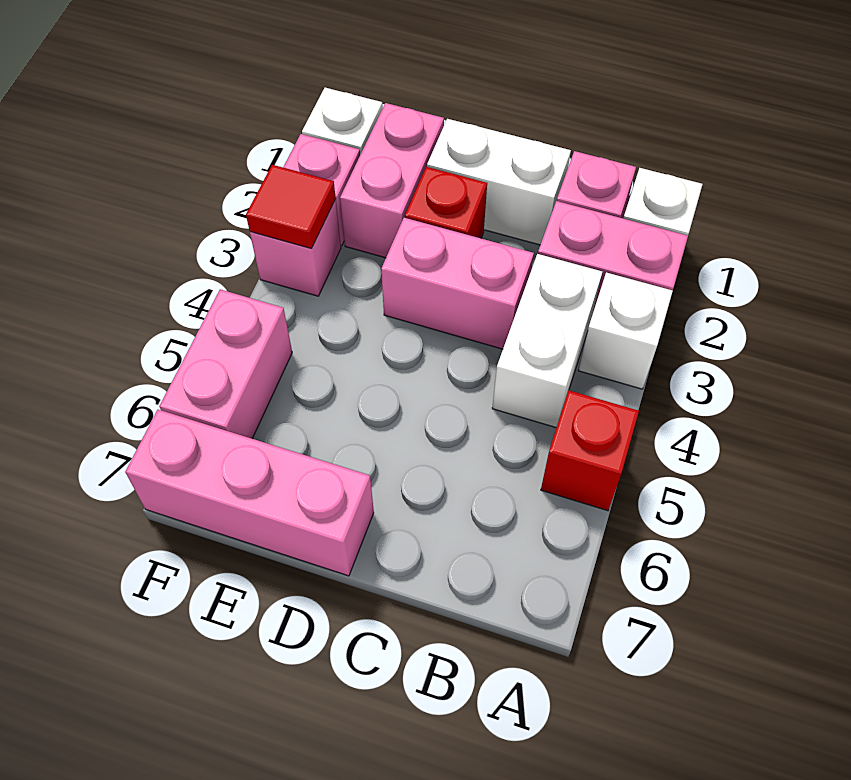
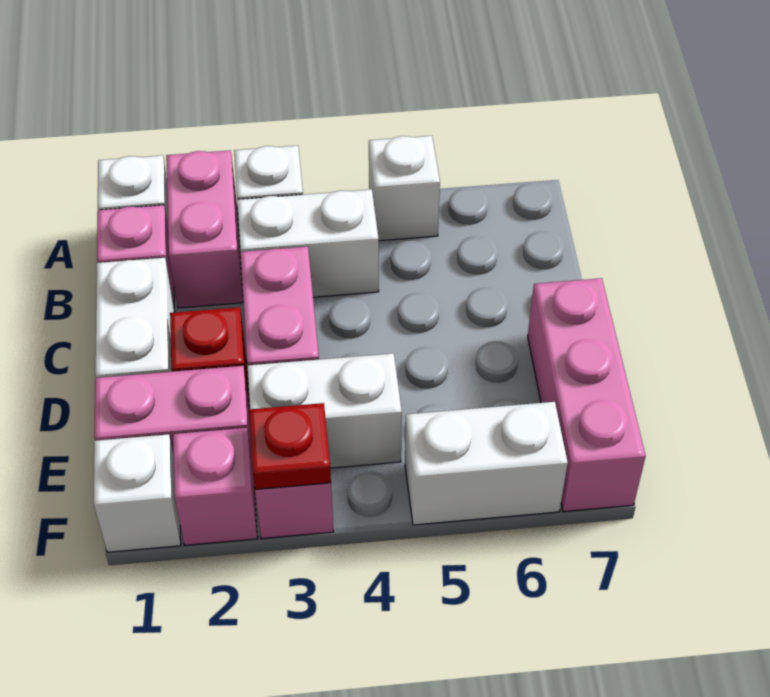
red 1x1 brick [541,390,639,511] -> white 1x1 brick [369,136,440,241]
none -> white 1x2 brick [247,353,402,468]
red 1x1 tile [246,165,336,248] -> red 1x1 plate [249,403,331,489]
pink 1x2 brick [159,289,292,438] -> white 1x2 brick [405,402,568,525]

